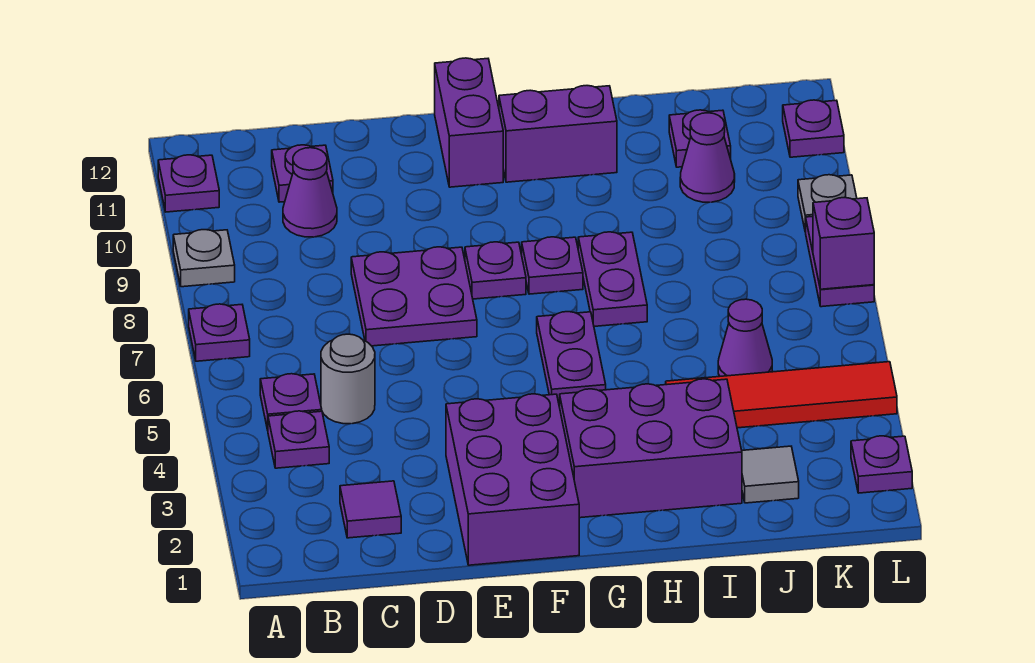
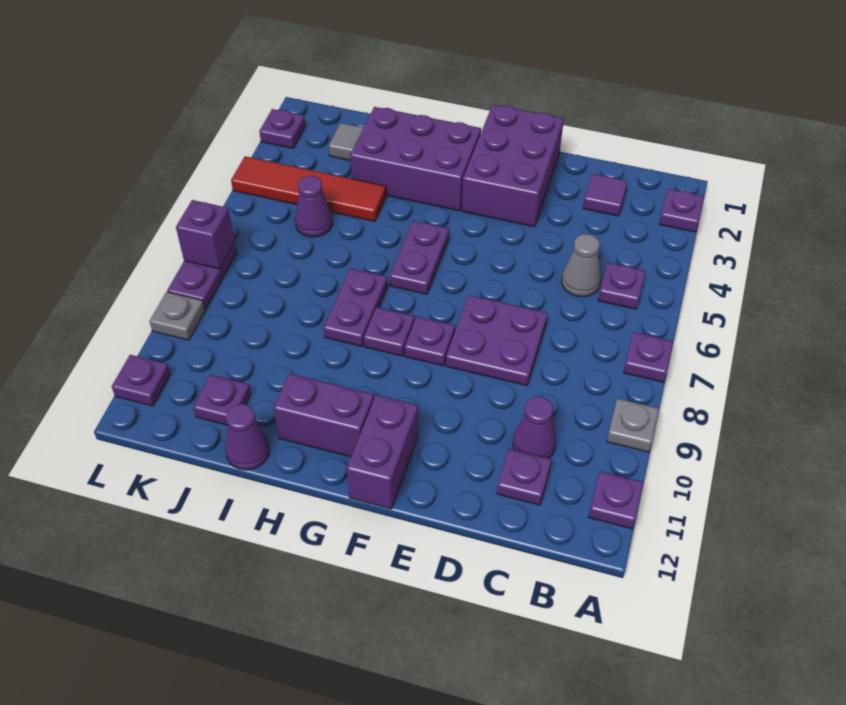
purple 1x1 plate [268,411,329,468] -> purple 1x1 plate moved to [659,189,704,232]
grey 1x1 round brick [321,334,375,424] -> grey 1x1 cone [562,234,601,297]
purple 1x1 cone [680,113,735,202] -> purple 1x1 cone moved to [225,404,270,470]

